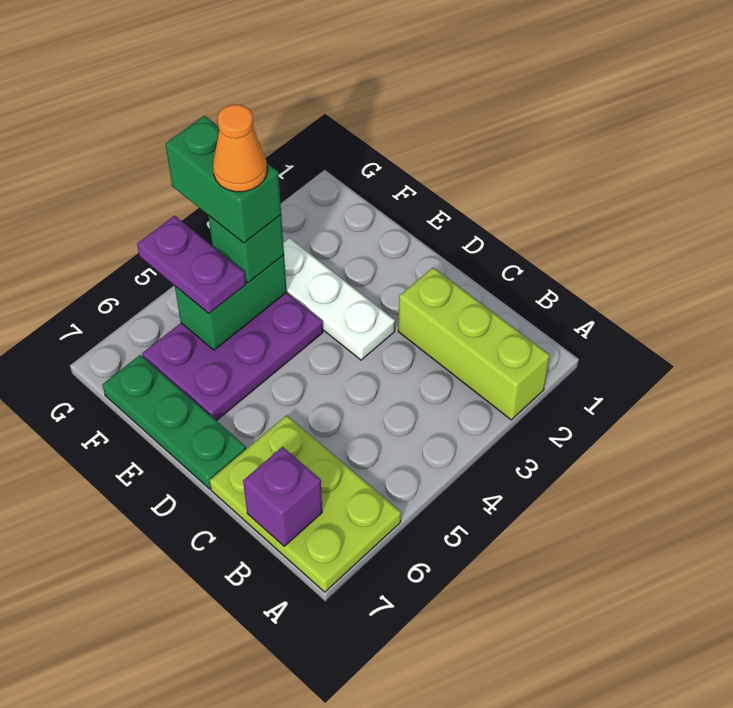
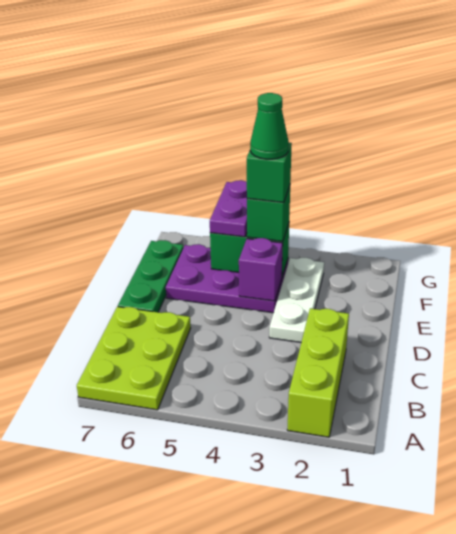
purple 1x1 brick [243,447,322,546] -> purple 1x1 brick moved to [239,238,283,301]
green 1x2 brick [166,116,281,243] -> green 1x1 brick [247,143,292,203]
orange 1x1 cone [213,104,267,192] -> green 1x1 cone [250,93,289,159]

